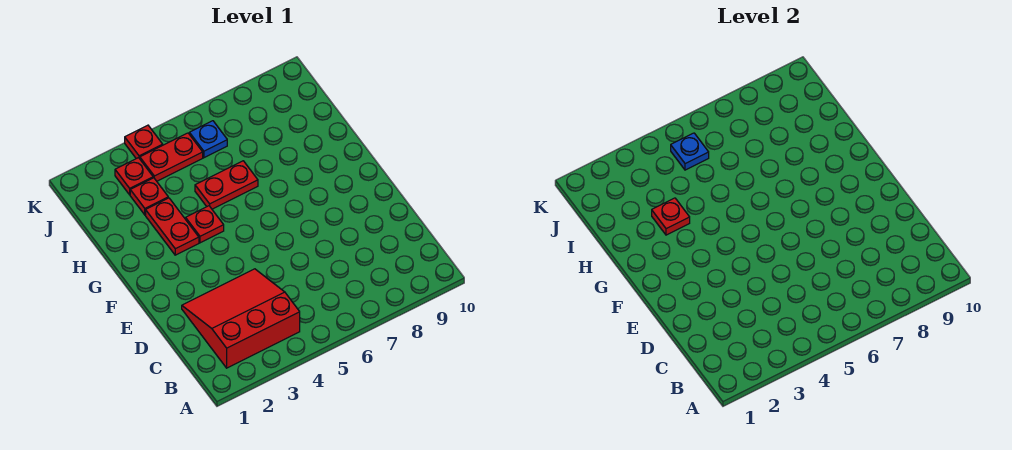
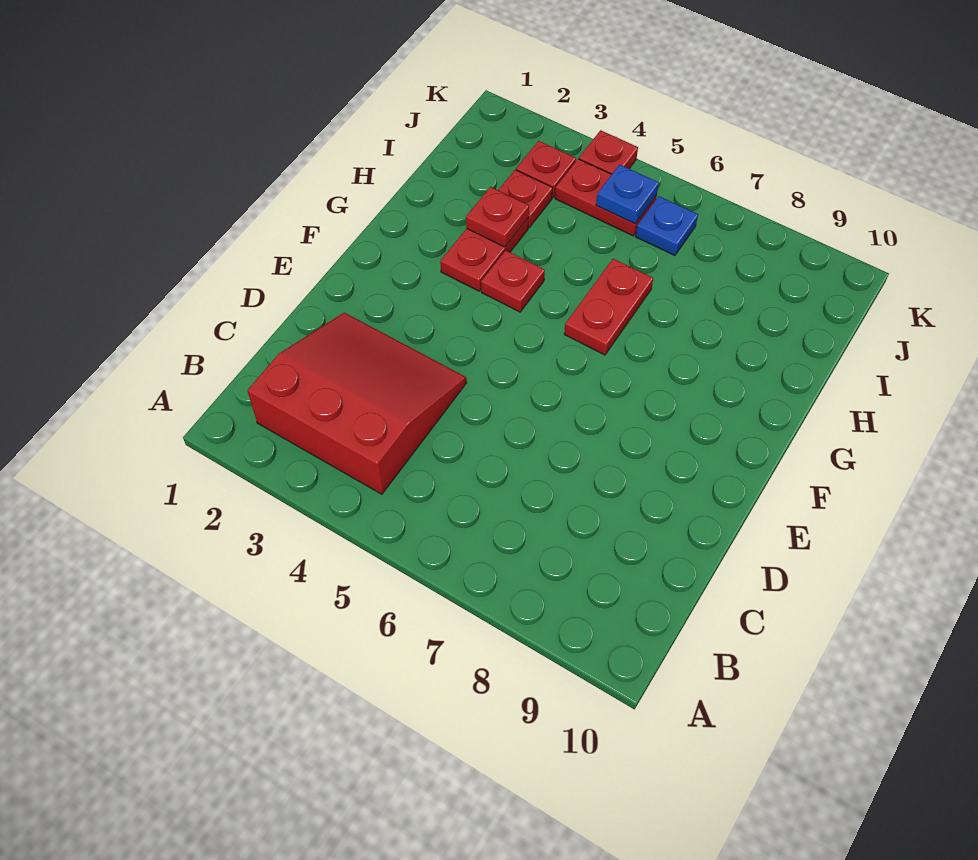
red 1x2 plate [195,161,258,209] -> red 1x2 plate turned to [564,259,653,355]

